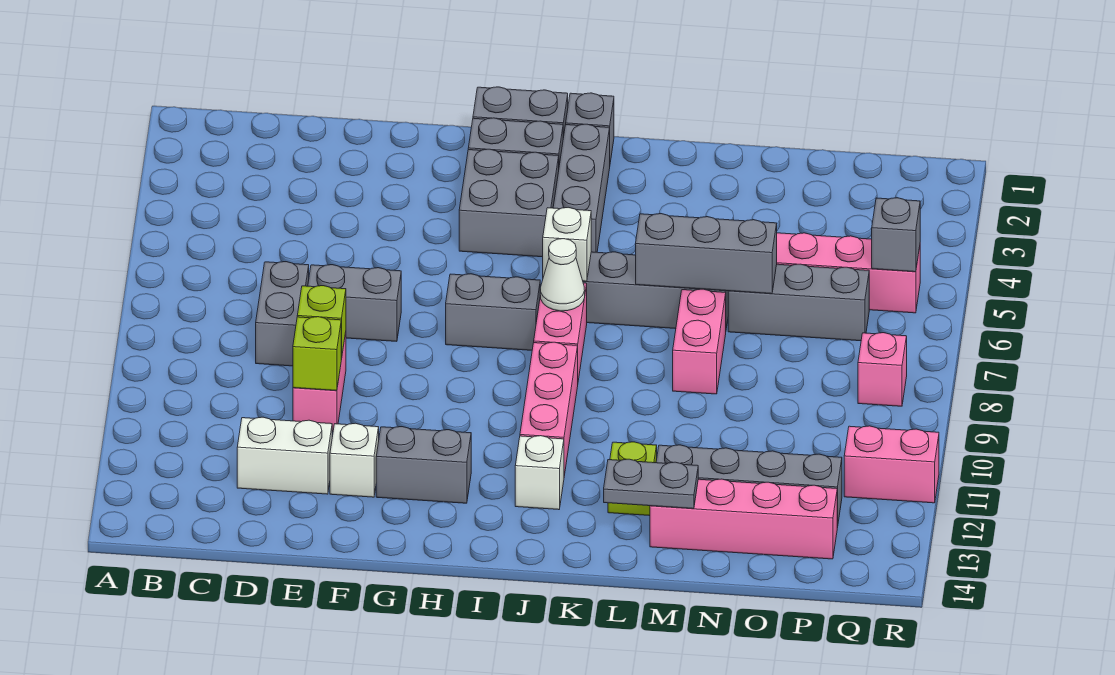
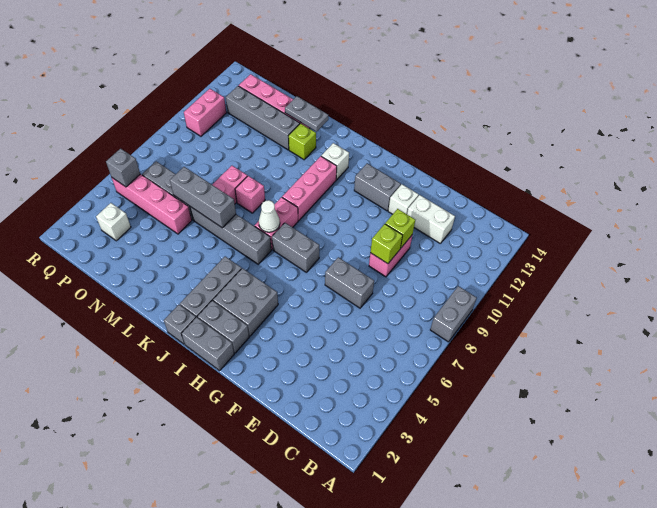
grey 1x2 brick [256,262,309,366] -> grey 1x2 brick moved to [430,286,477,342]
white 1x1 brick [543,207,591,281] -> white 1x1 brick moved to [96,203,131,241]
pink 1x1 brick [858,333,907,406] -> pink 1x1 brick moved to [235,176,265,213]
pink 1x2 brick [844,426,939,503] -> pink 1x2 brick turned to [184,89,226,136]

